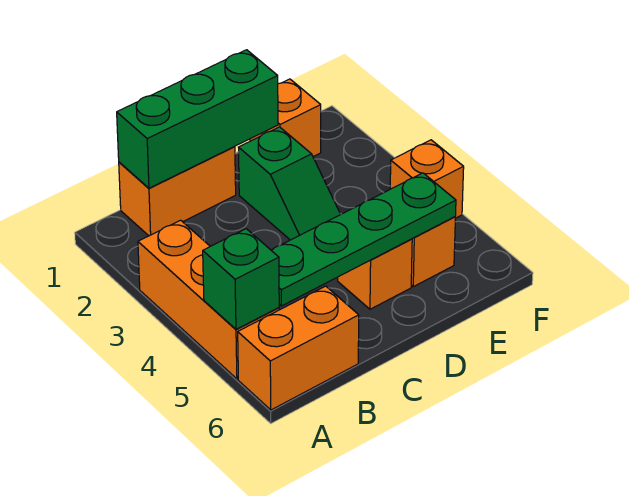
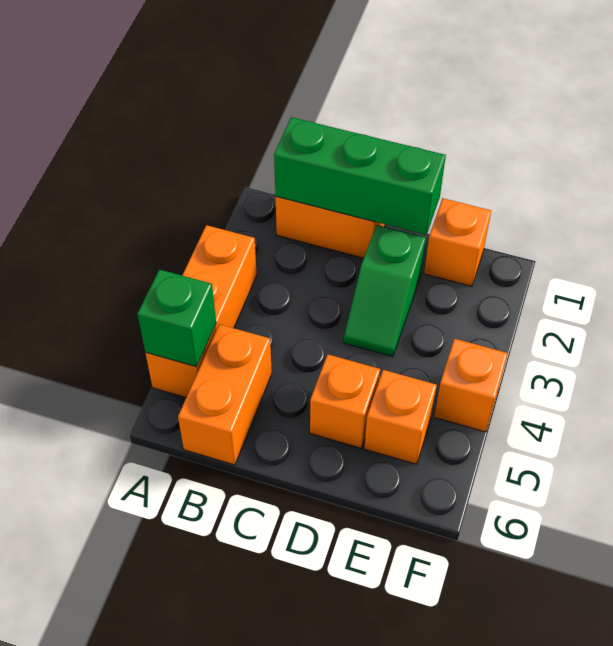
orange 1x2 brick [238,286,359,410] -> orange 1x2 brick turned to [178,324,272,465]
green 1x4 plate [271,173,456,306] -> none

